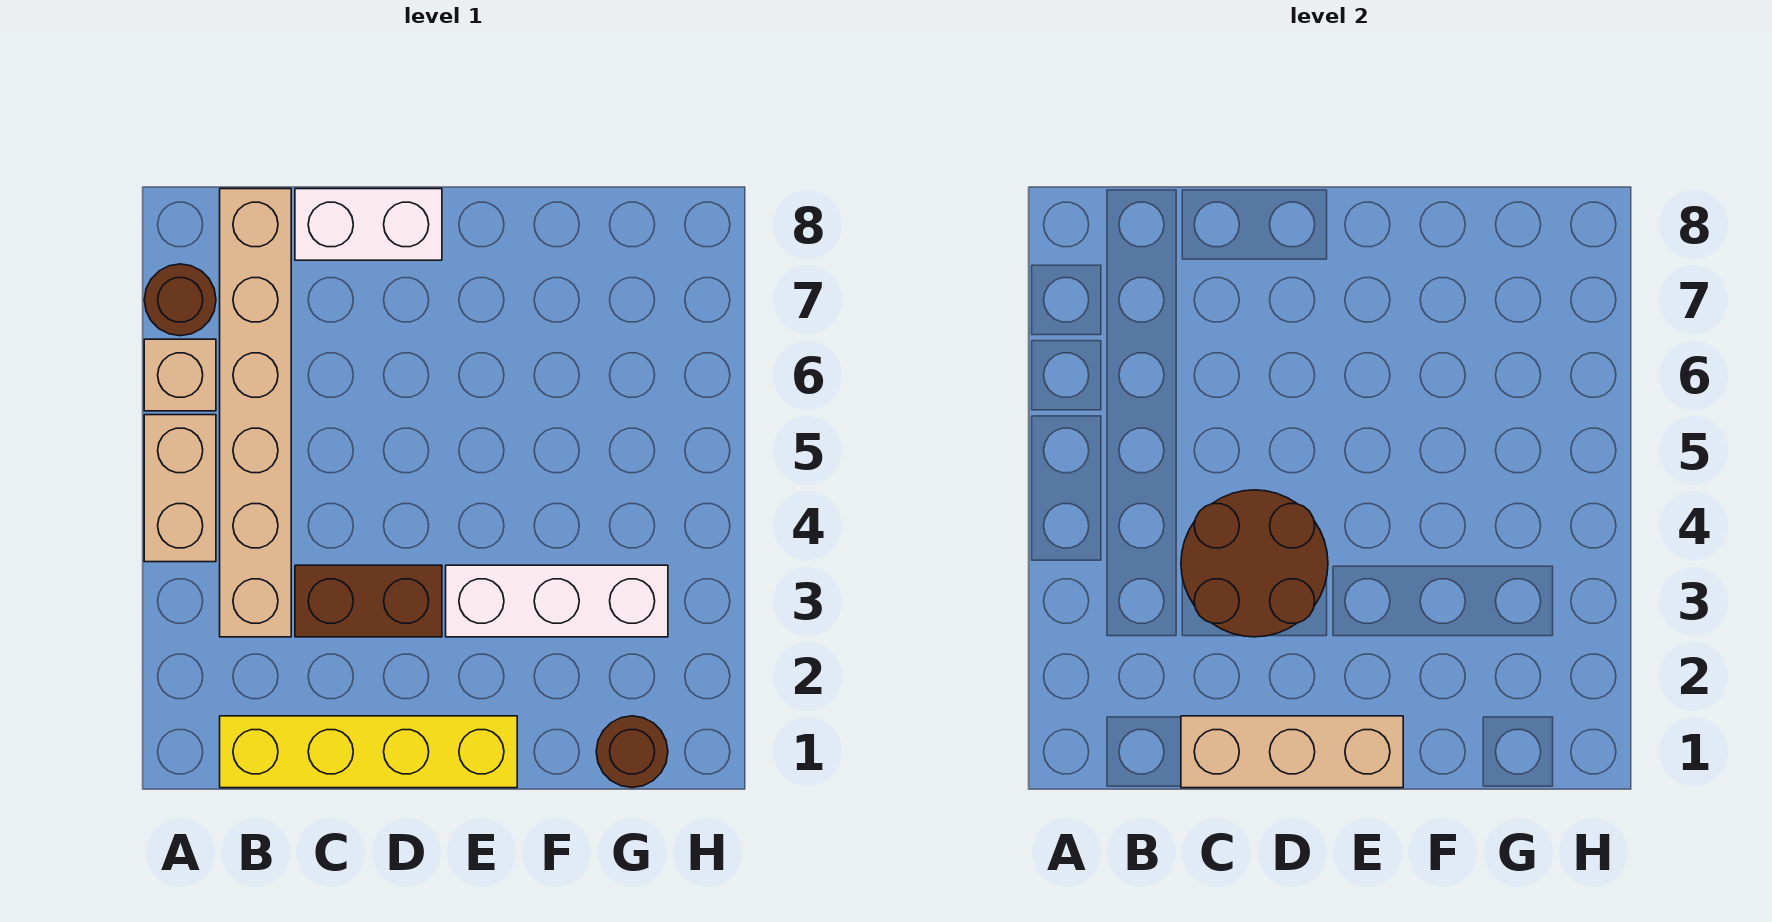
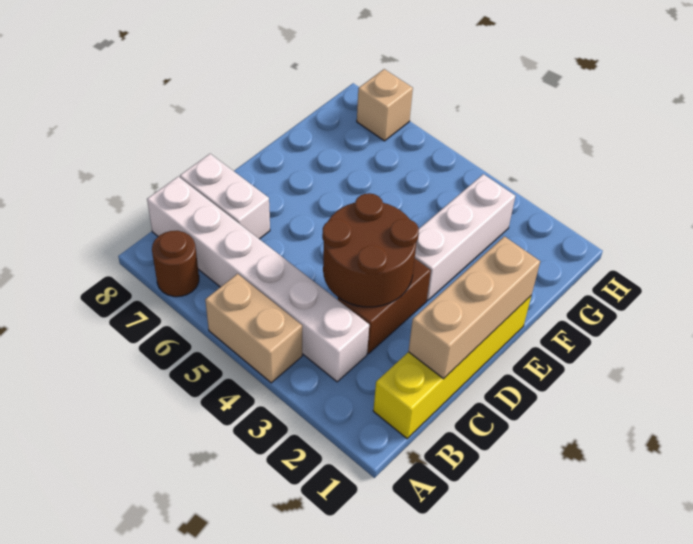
tan 1x1 brick [144,339,216,411] -> tan 1x1 brick moved to [357,69,413,141]
tan 1x6 brick [220,189,291,637] -> white 1x6 brick [147,176,369,382]
white 1x2 brick [295,189,442,260] -> white 1x2 brick turned to [180,154,270,239]
brown 1x1 round brick [596,716,668,788] -> none

